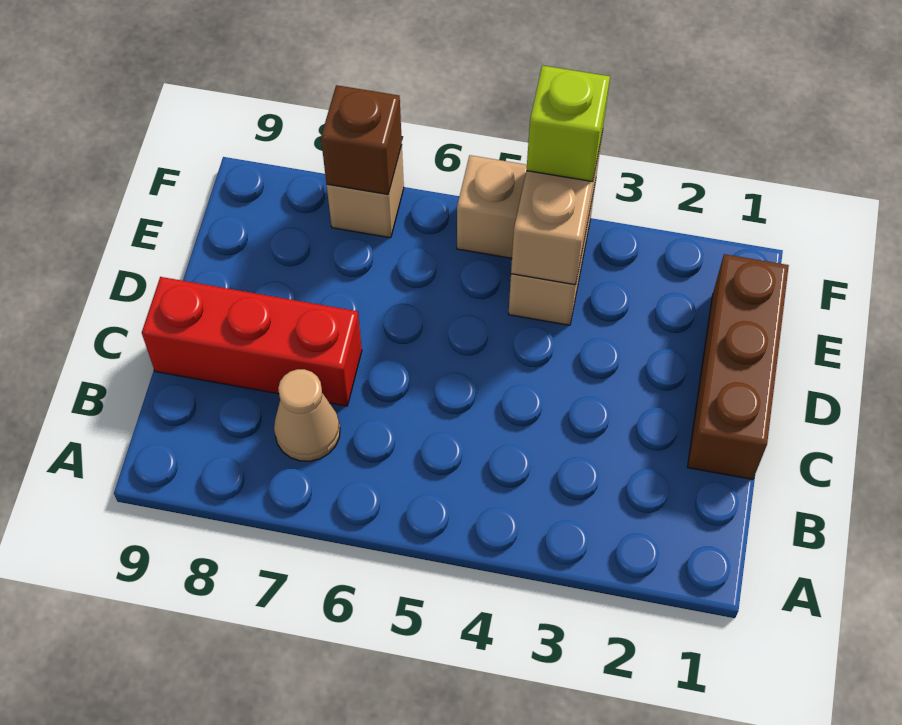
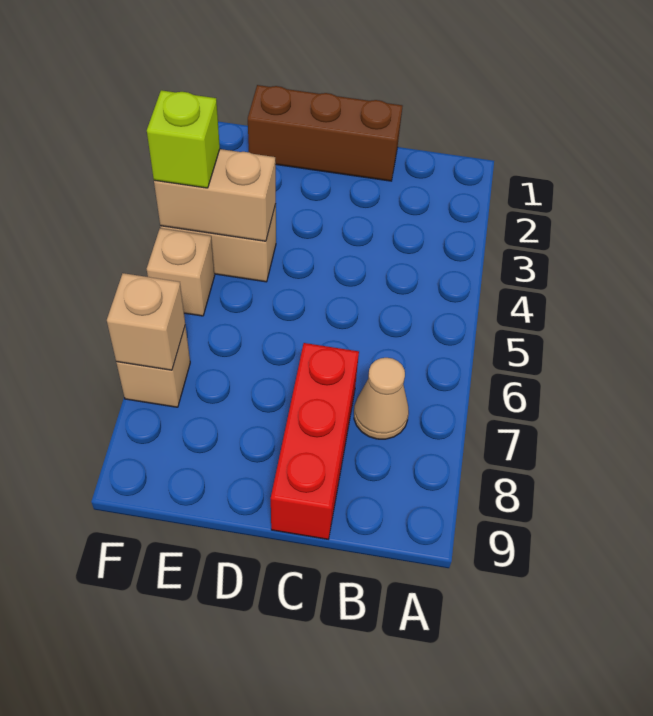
brown 1x1 brick [321,85,402,194] -> tan 1x1 brick [107,273,185,370]

